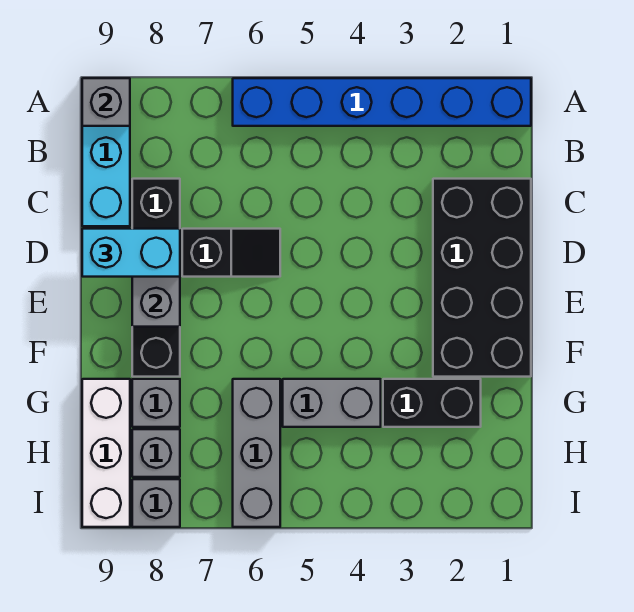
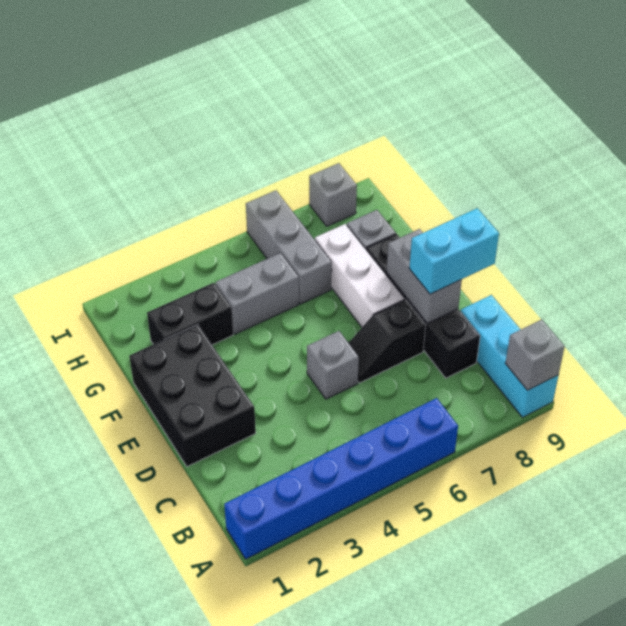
black 2x4 brick [433,179,531,377] -> black 2x3 brick [129,324,256,467]
white 1x3 brick [82,379,130,527] -> white 1x3 brick moved to [315,224,405,327]
grey 1x1 brick [132,429,180,477] -> grey 1x1 brick moved to [307,331,359,399]

